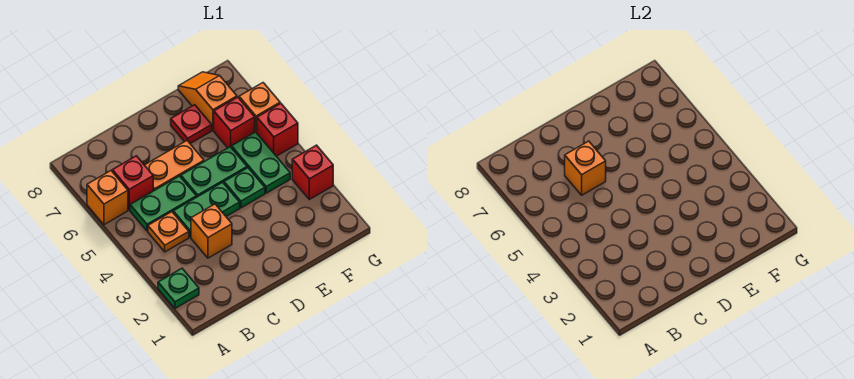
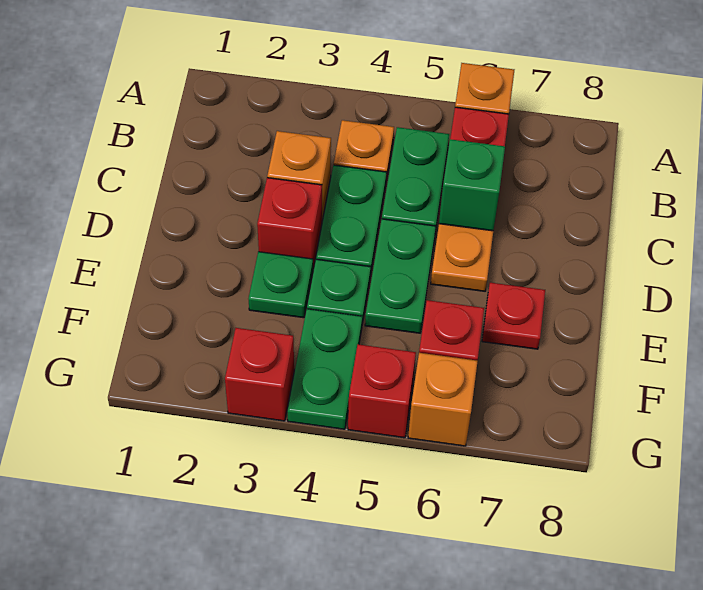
green 1x1 plate [158,268,199,308] -> green 1x1 plate moved to [249,252,313,318]
orange 1x1 brick [565,141,606,195] -> green 1x1 brick [439,139,505,231]
none -> red 1x1 brick [257,178,322,268]
green 1x2 plate [232,132,290,193] -> green 1x2 plate turned to [287,309,362,429]
orange 1x2 slope [178,72,237,130] -> none

